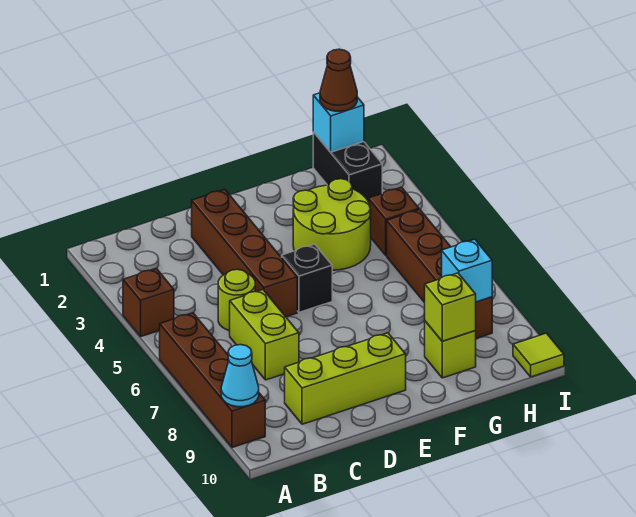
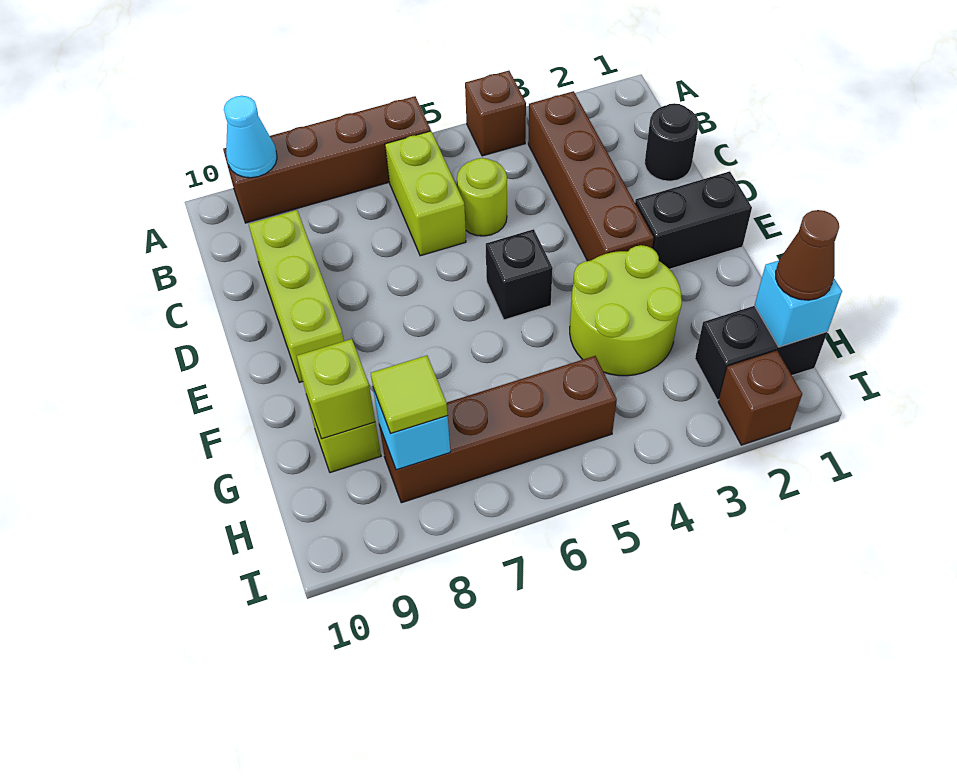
none -> black 1x1 round brick [645,103,699,181]
lime 1x2 brick [230,290,299,380] -> lime 1x2 brick turned to [385,131,466,256]
brown 1x4 brick [192,189,297,317] -> brown 1x4 brick turned to [528,91,654,261]
none -> black 1x2 brick [635,171,752,269]
brown 1x1 brick [368,187,419,255] -> brown 1x1 brick moved to [718,351,802,445]
lime 1x1 tile [513,333,564,377] -> lime 1x1 tile moved to [371,355,448,434]

